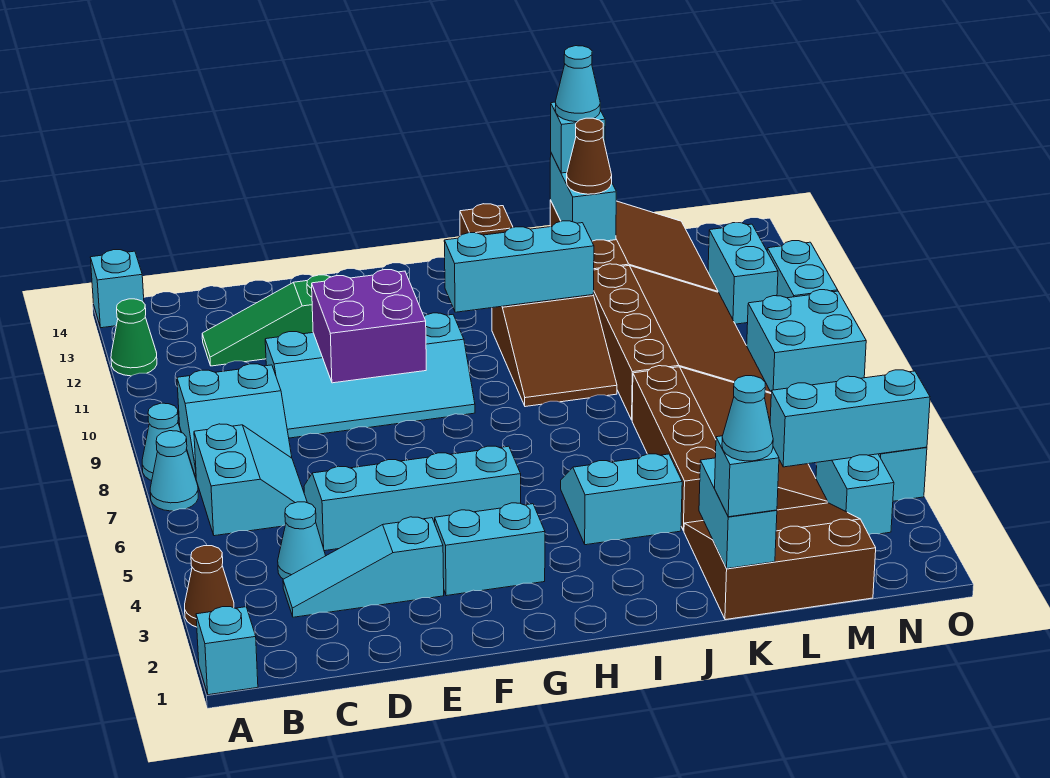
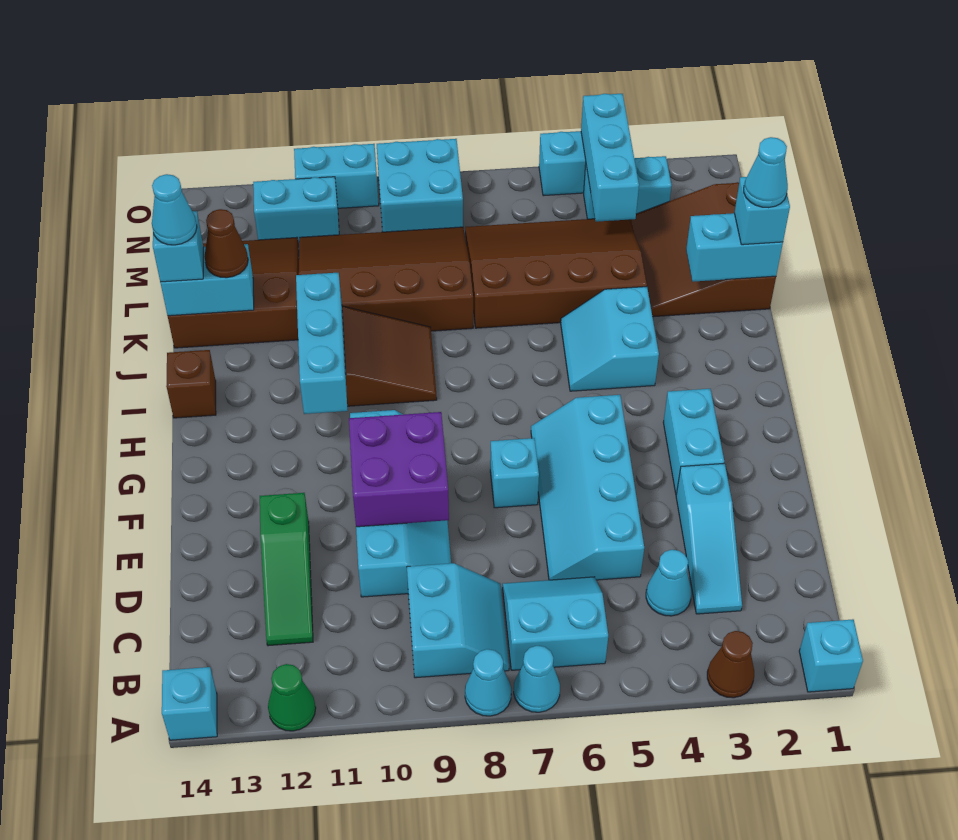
none -> cyan 1x1 brick [490,438,539,508]

